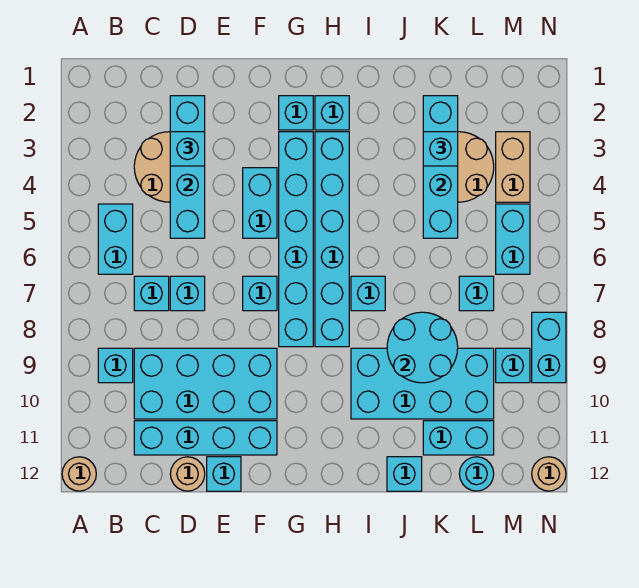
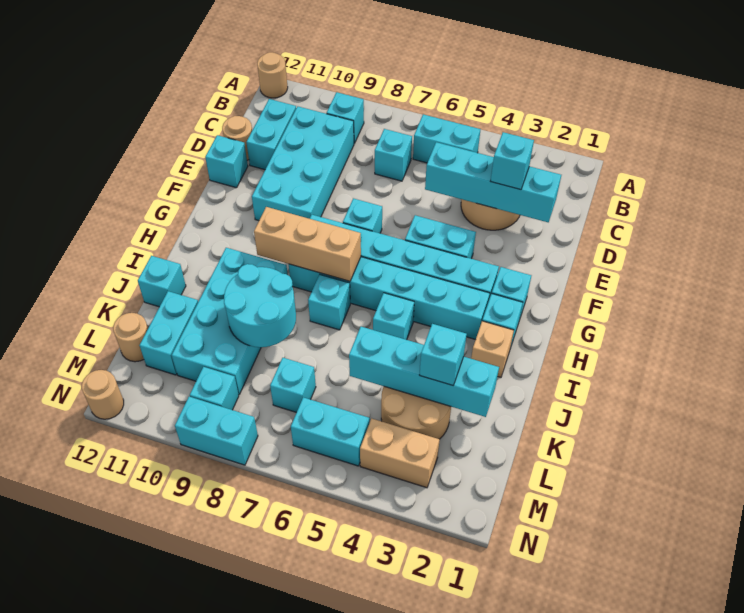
cyan 1x4 brick [134,421,277,455] -> cyan 1x2 brick [246,99,296,170]
cyan 1x1 brick [170,276,205,311] -> cyan 1x1 brick moved to [373,293,414,340]
none -> tan 1x3 brick [254,207,361,281]
none -> tan 1x1 brick [471,321,514,377]
cyan 1x1 round brick [459,457,494,491] -> tan 1x1 round brick [113,313,148,362]

